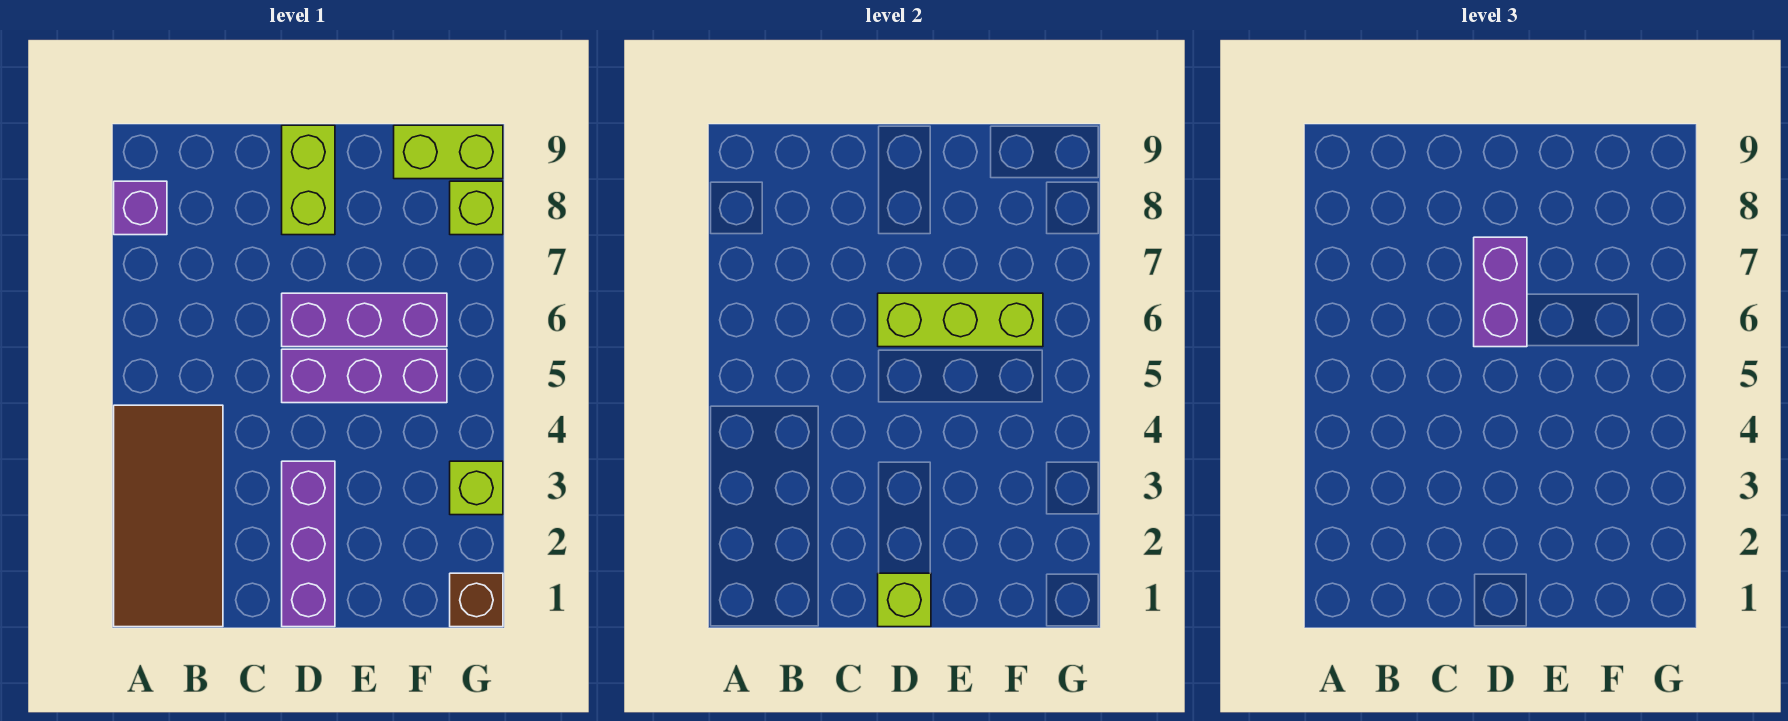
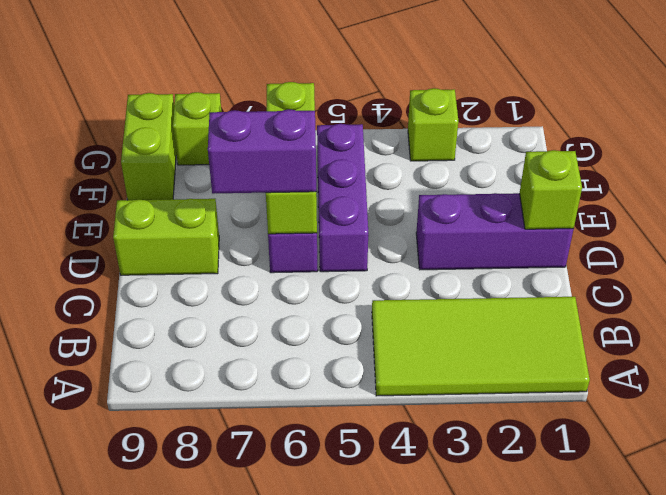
brown 2x4 tile [114,405,223,627] -> lime 2x4 tile [372,297,590,396]
purple 1x1 brick [114,181,167,235] -> none
brown 1x1 brick [450,573,503,627] -> none

